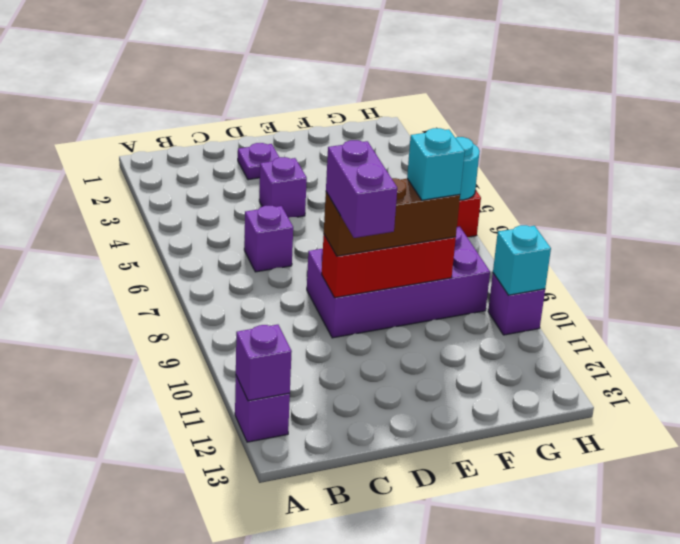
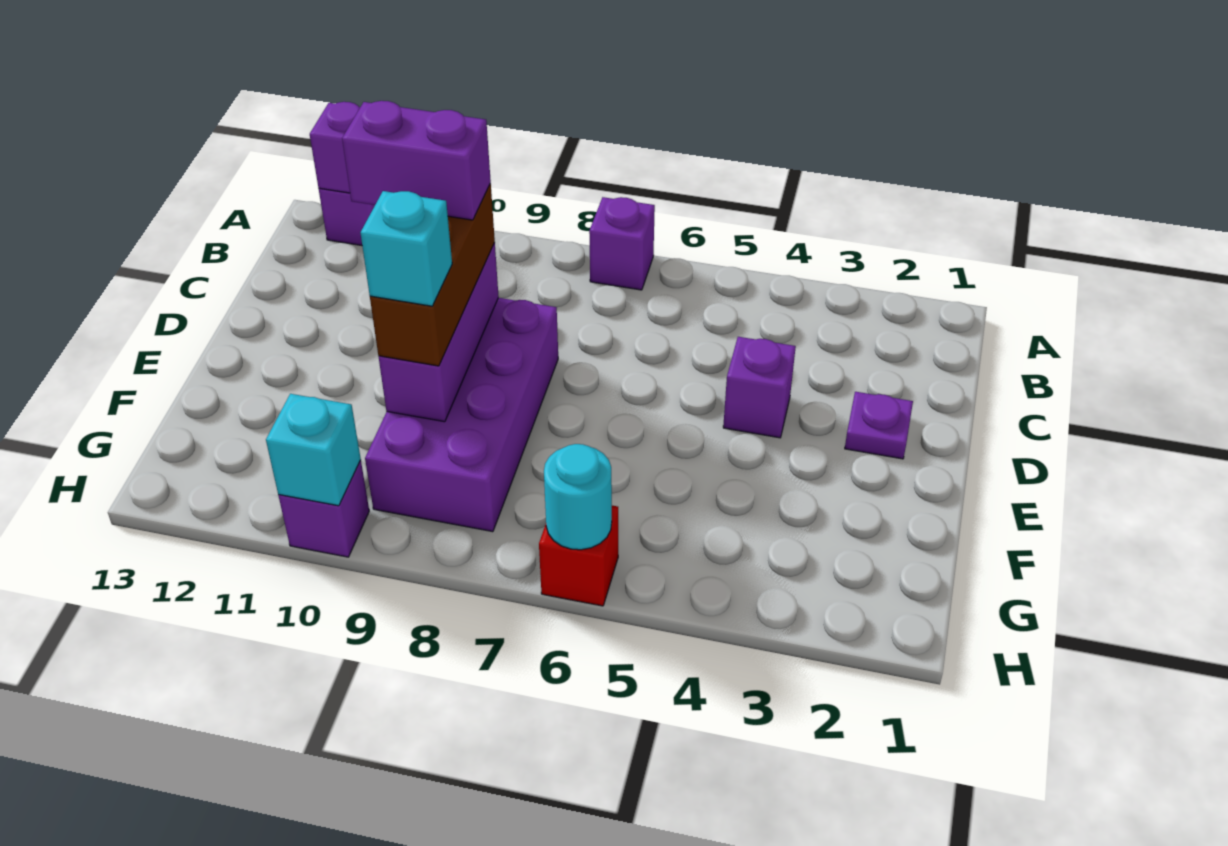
purple 1x1 brick [244,206,293,272] -> purple 1x1 brick moved to [589,197,655,290]
red 1x3 brick [322,235,456,298] -> purple 1x3 brick [379,243,499,422]

